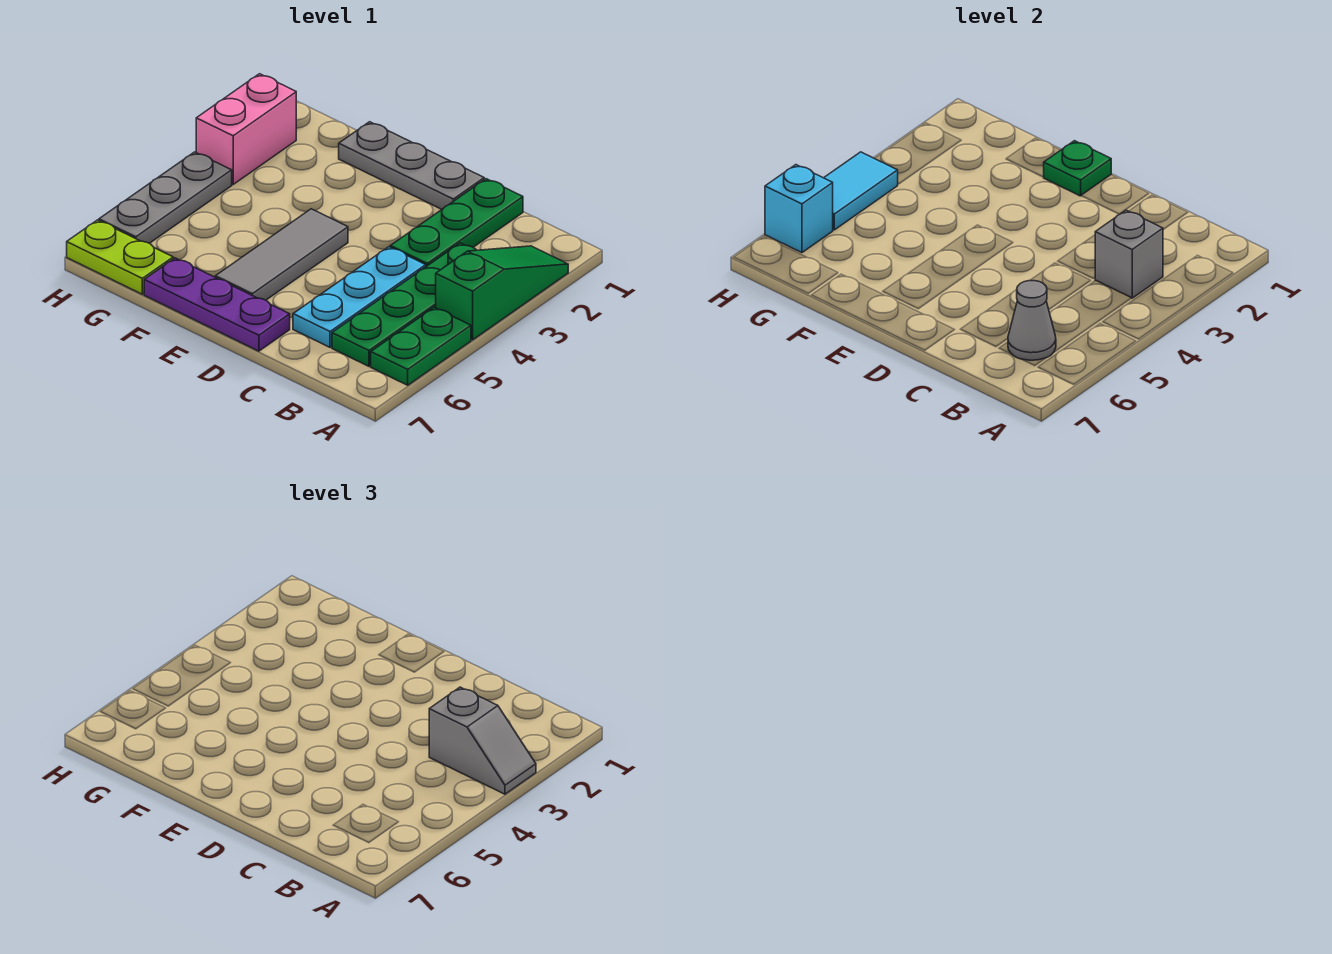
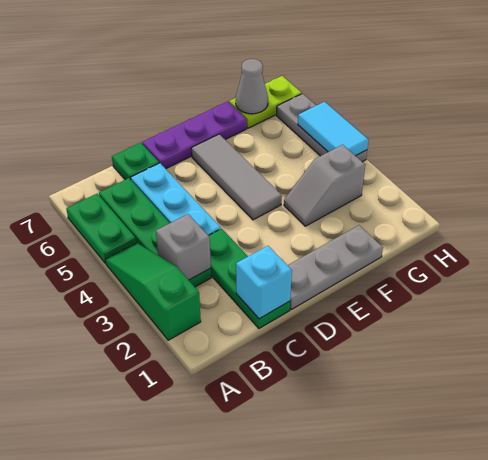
green 1x3 slope [436,246,568,340] -> green 1x3 slope turned to [105,243,201,340]
grey 1x2 slope [429,687,536,794] -> grey 1x2 slope moved to [284,145,365,226]
grey 1x1 cone [1008,281,1056,360] -> grey 1x1 cone moved to [236,59,268,114]
green 1x1 plate [1044,141,1111,196] -> green 1x1 plate moved to [112,143,159,180]
pink 1x2 brick [196,74,296,184] -> none
cyan 1x1 brick [765,165,833,253] -> cyan 1x1 brick moved to [236,246,292,319]

